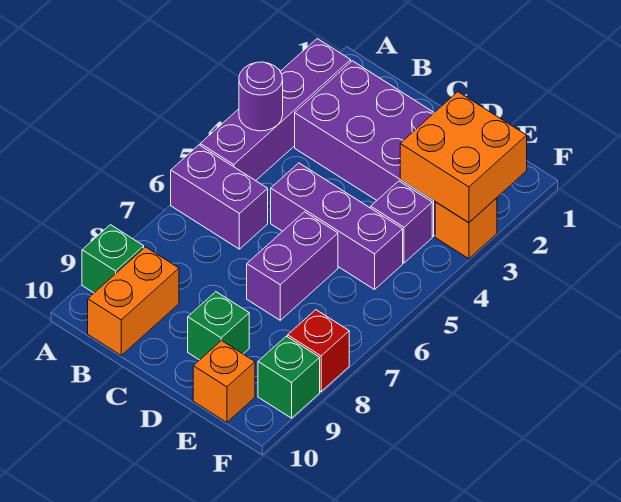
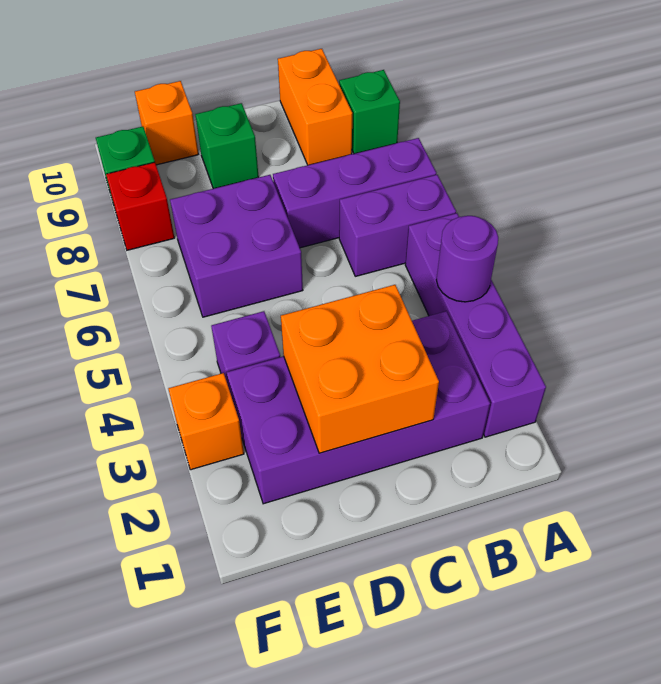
purple 1x3 brick [271,163,403,289] -> purple 1x3 brick moved to [273,138,436,248]
purple 1x2 brick [247,212,338,320] -> purple 2x2 brick [170,175,303,317]
orange 2x2 brick [400,92,527,223] -> orange 2x2 brick moved to [281,285,439,453]

